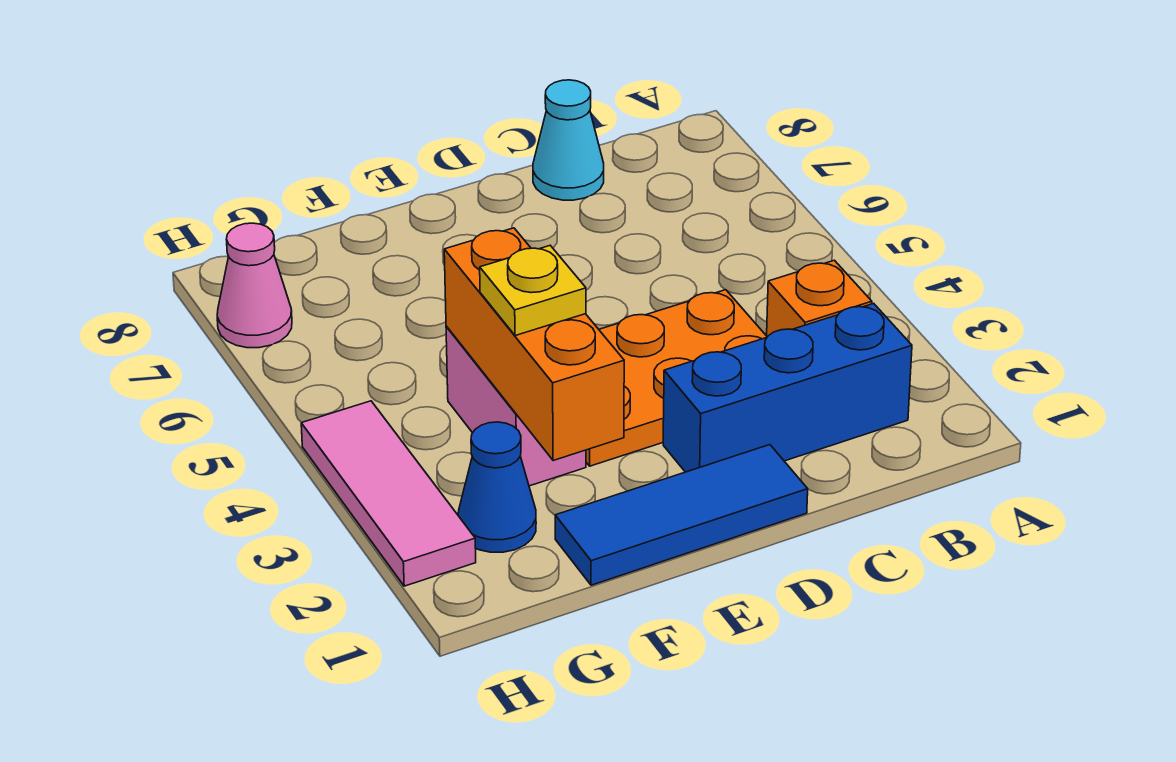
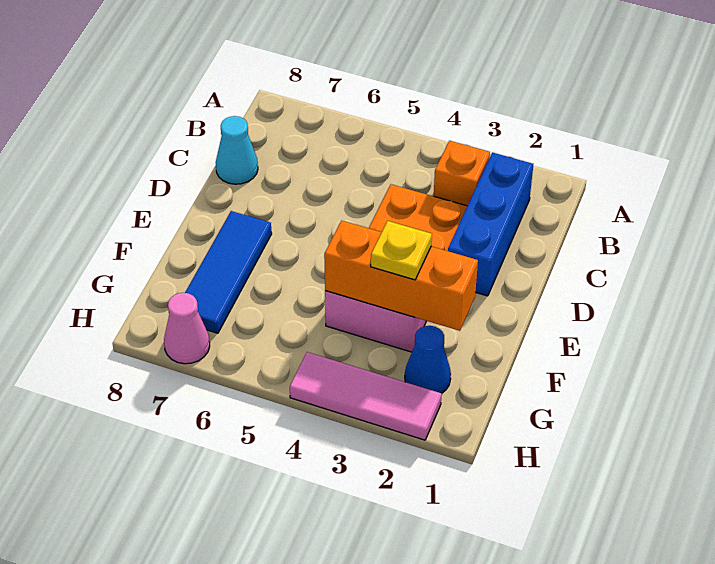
blue 1x3 tile [555,445,808,585] -> blue 1x3 tile moved to [185,211,272,333]

